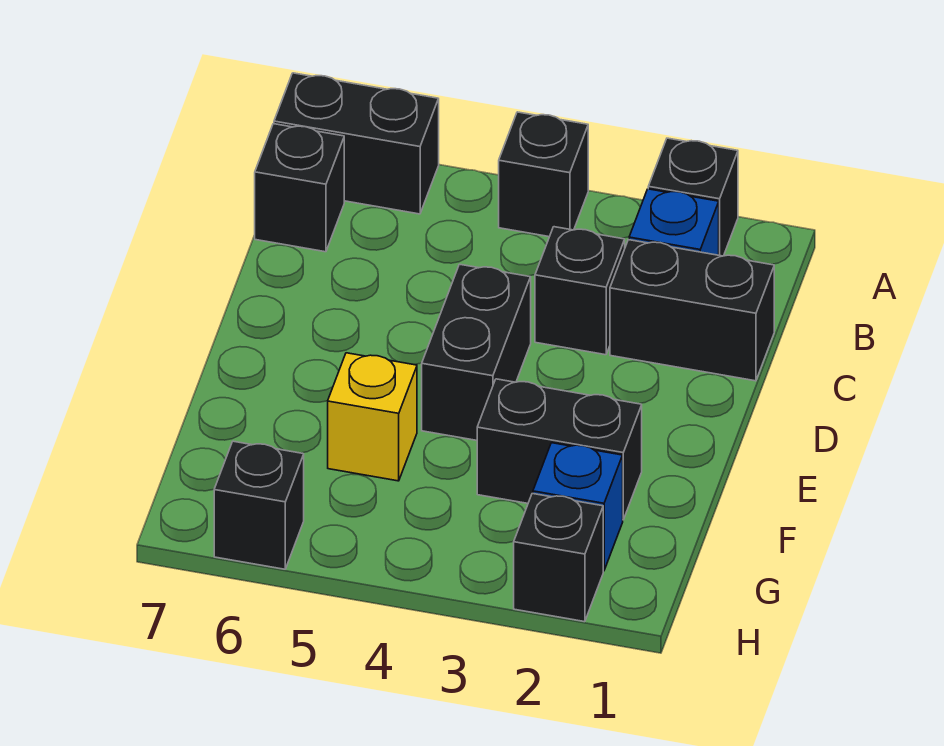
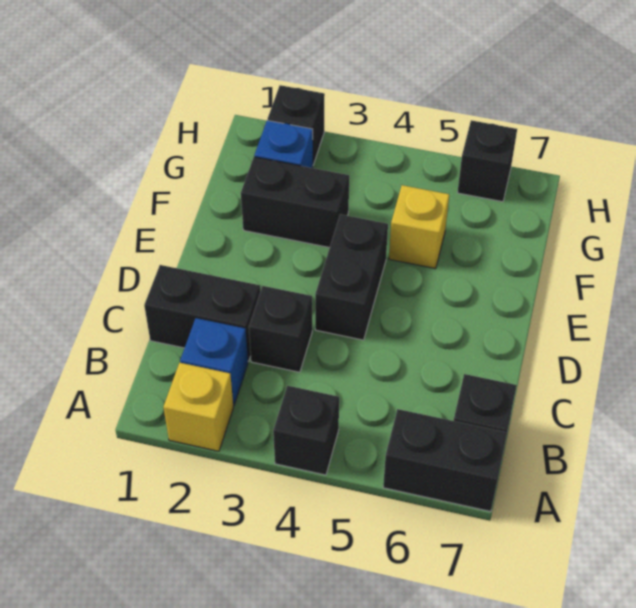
black 1x1 brick [648,138,738,256] -> yellow 1x1 brick [163,363,233,451]

